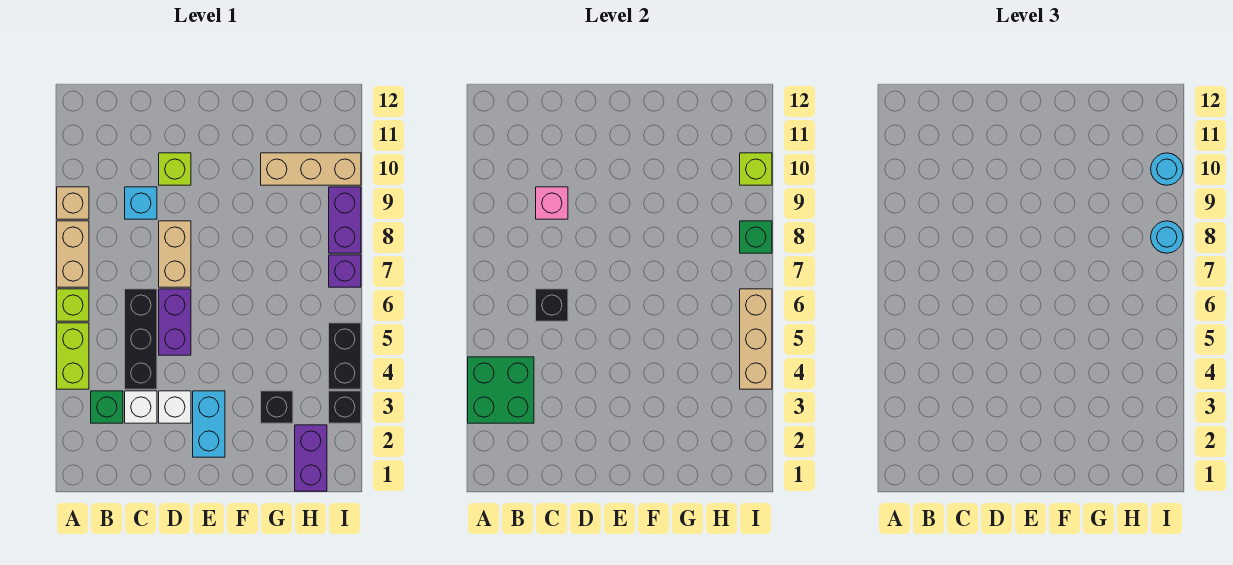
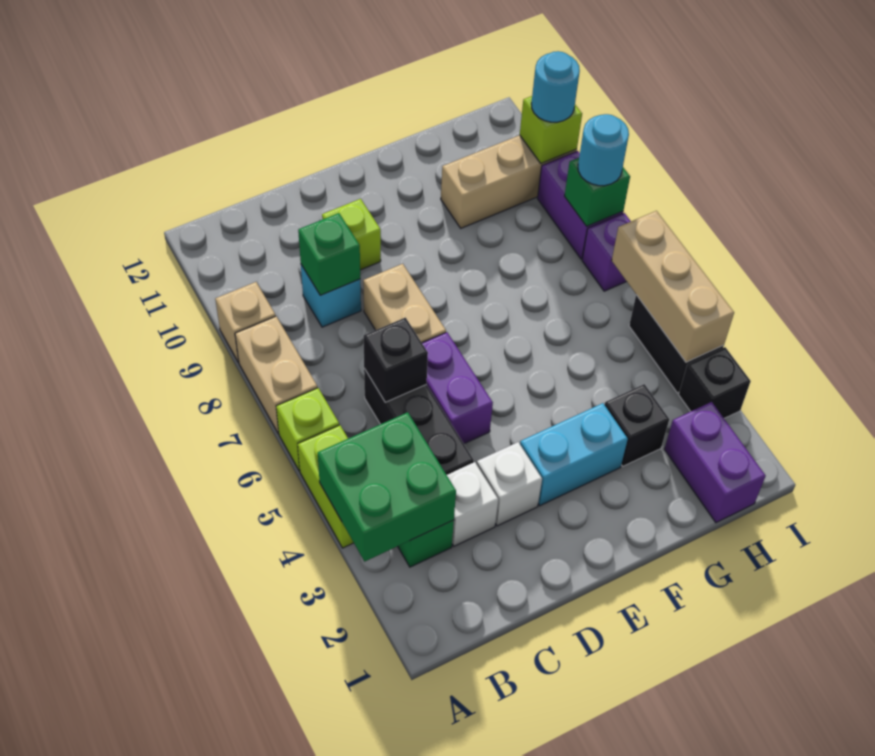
pink 1x1 brick [536,187,568,219] -> green 1x1 brick [298,213,360,295]
cyan 1x2 brick [193,391,225,457] -> cyan 1x2 brick turned to [520,403,628,506]

